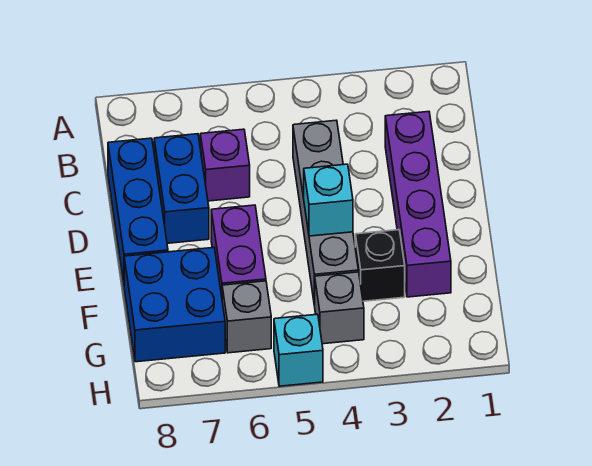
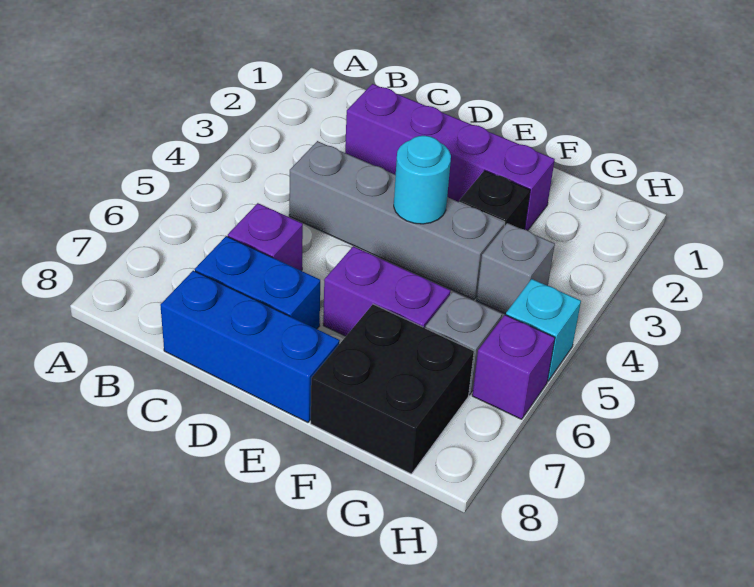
cyan 1x1 brick [304,164,353,236] -> cyan 1x1 round brick [394,136,451,224]
blue 2x2 brick [124,248,225,362] -> black 2x2 brick [311,304,474,474]
none -> purple 1x1 brick [472,315,555,419]

